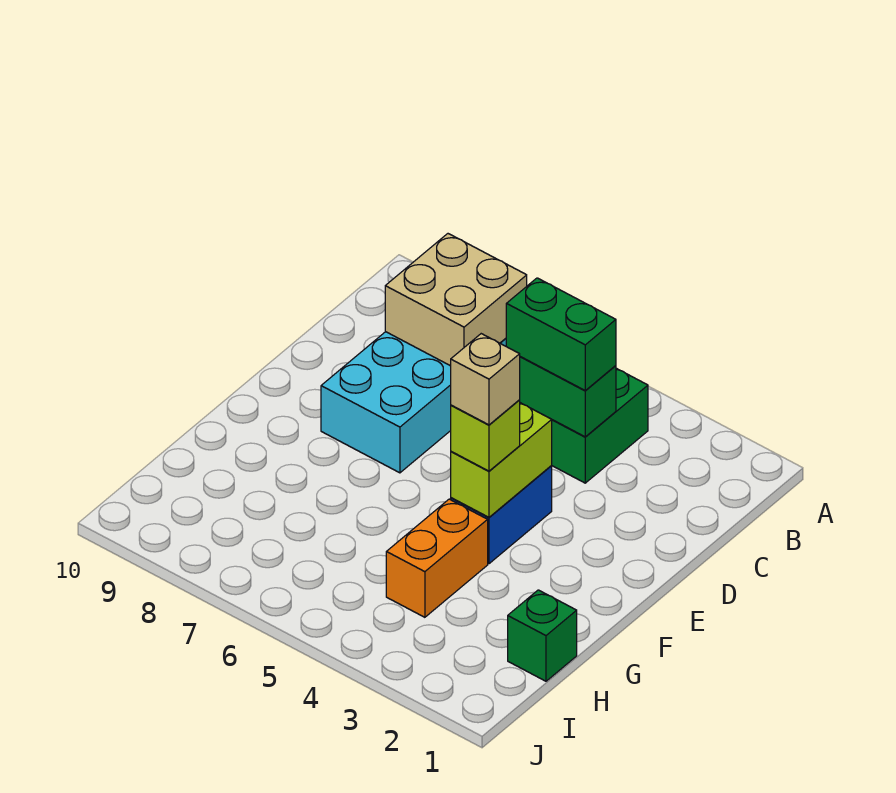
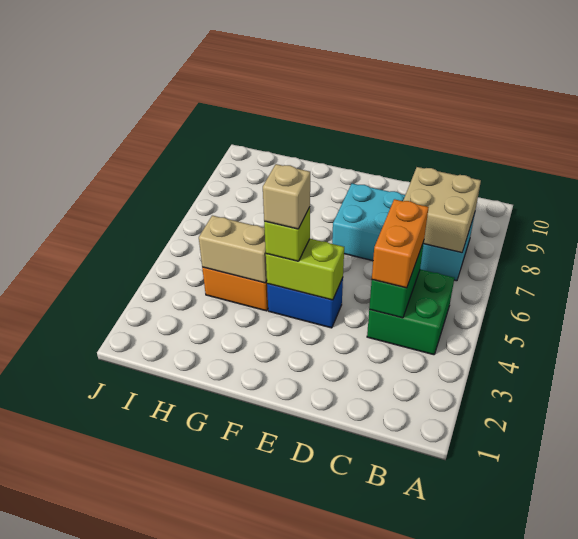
green 1x2 brick [506,278,616,390] -> orange 1x2 brick [372,199,429,288]
none -> tan 1x2 brick [199,216,267,283]
green 1x1 brick [508,590,577,681] -> none

